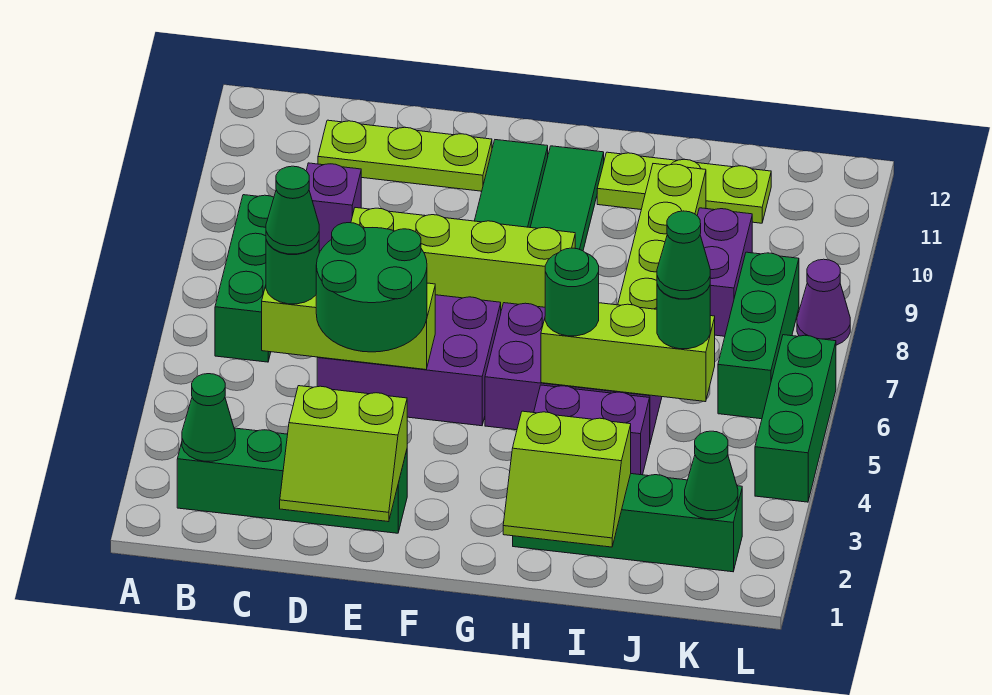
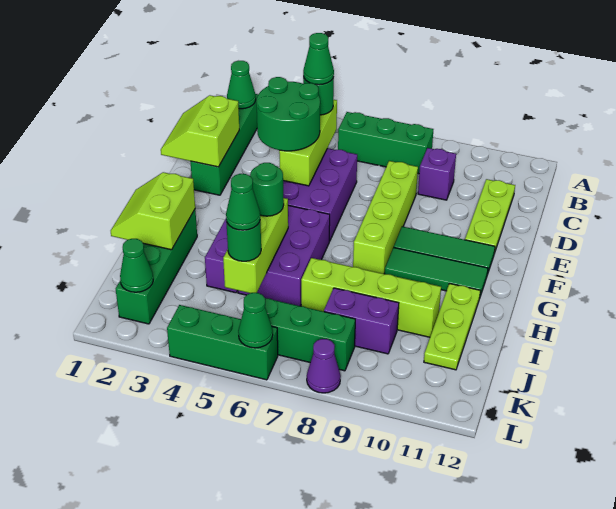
none -> green 1x1 cone [238,293,273,348]

